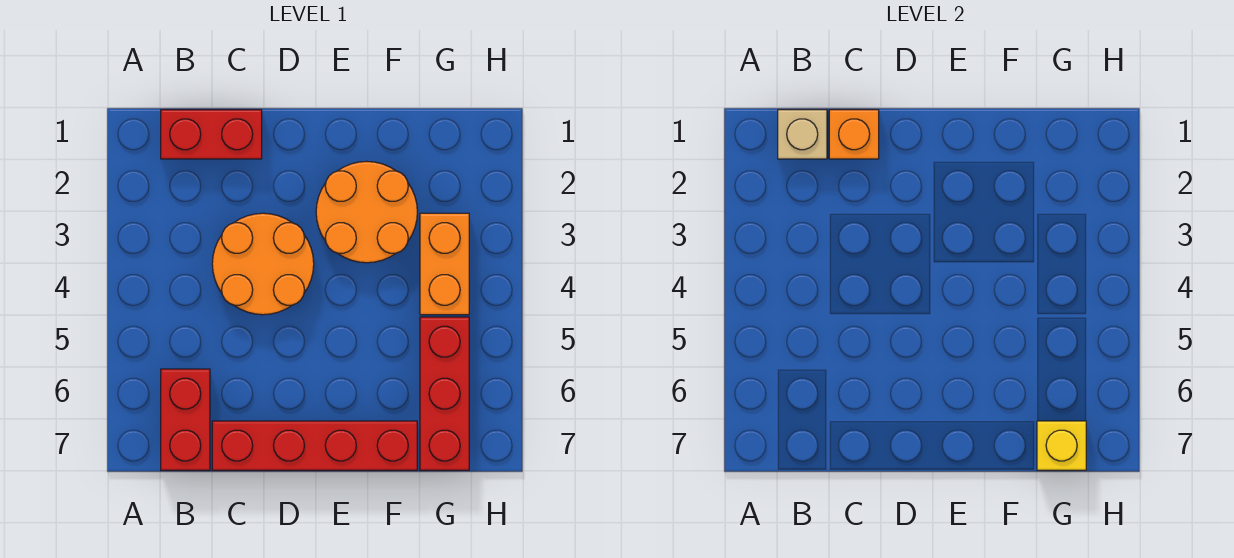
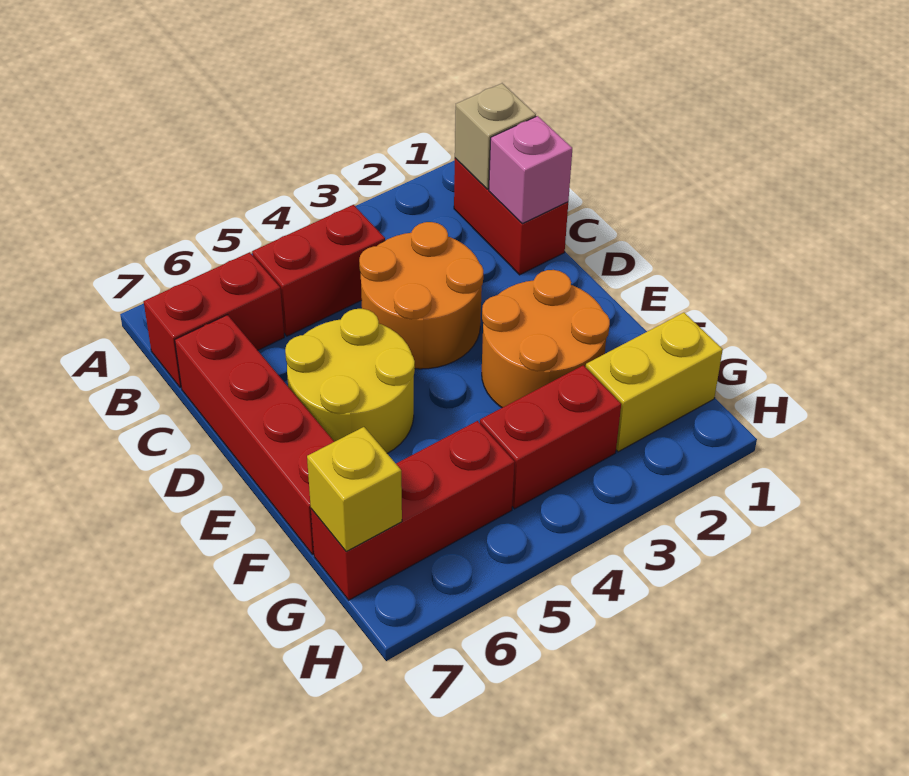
none -> red 1x2 brick [252,205,385,336]
orange 1x1 brick [829,110,879,159] -> pink 1x1 brick [489,116,572,224]
none -> yellow 2x2 round brick [285,309,415,453]
none -> yellow 1x2 brick [586,313,723,452]
orange 1x2 brick [420,213,469,315] -> red 1x2 brick [480,365,621,509]

